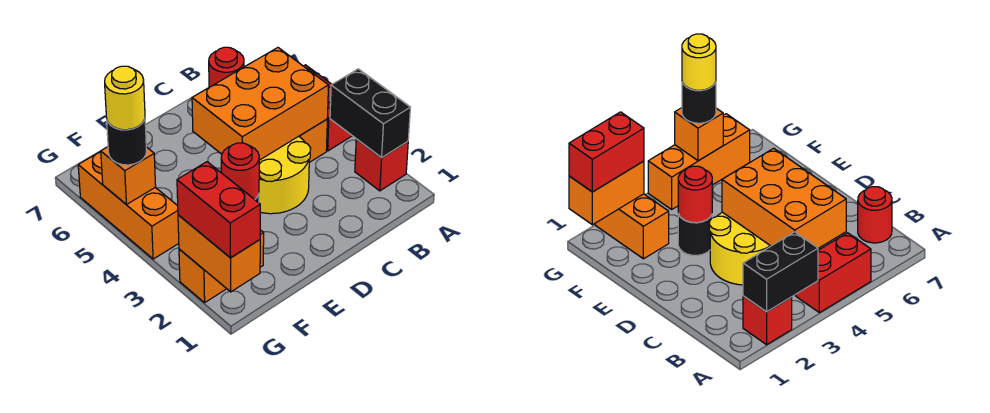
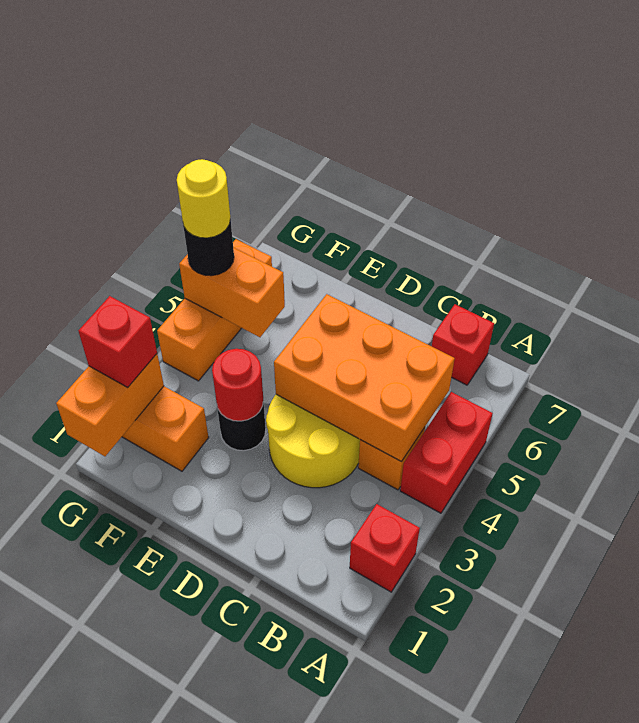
black 1x2 brick [330,69,411,158] -> none
red 1x1 round brick [209,47,244,87] -> red 1x1 brick [432,304,494,385]
red 1x2 brick [177,162,260,258] -> red 1x1 brick [78,296,157,387]
orange 1x1 brick [101,147,156,204] -> orange 1x2 brick [179,247,285,337]

